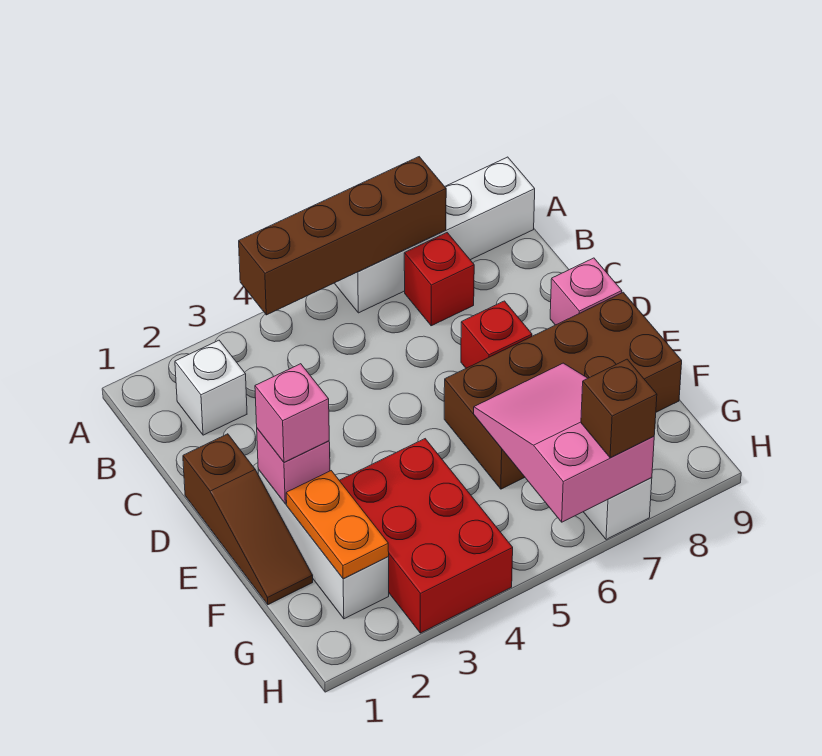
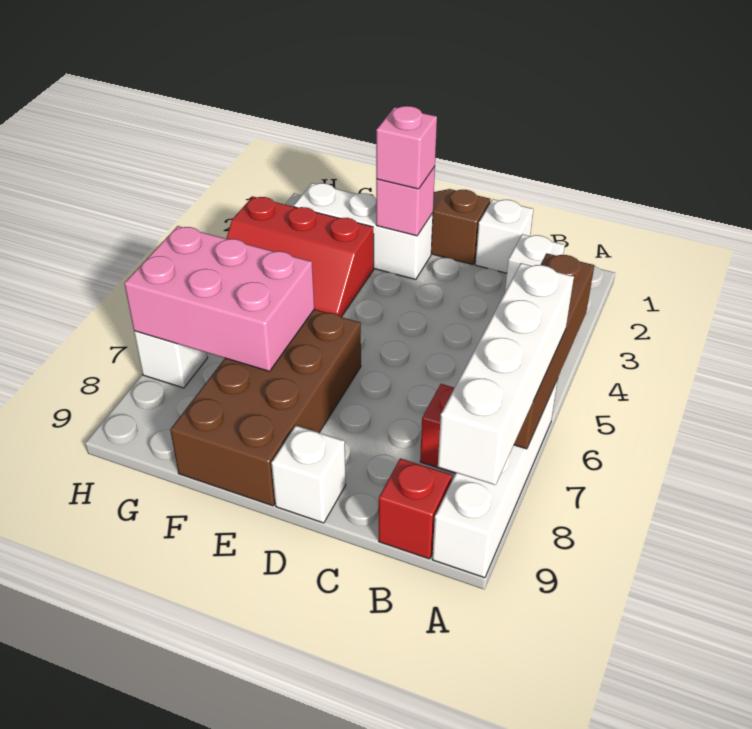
none -> white 1x4 brick [438,263,574,485]
none -> white 1x1 brick [475,199,533,273]
red 1x1 brick [461,301,532,368] -> red 1x1 brick moved to [379,458,452,559]
pink 1x1 brick [550,258,622,325] -> white 1x1 brick [271,426,346,523]
orange 1x2 plate [286,471,389,579] -> none
red 2x3 brick [339,439,513,633] -> red 2x3 slope [226,196,374,317]
pink 2x3 slope [474,363,654,522] -> pink 2x3 brick [124,226,314,371]
brown 1x1 brick [581,359,657,458] -> none

